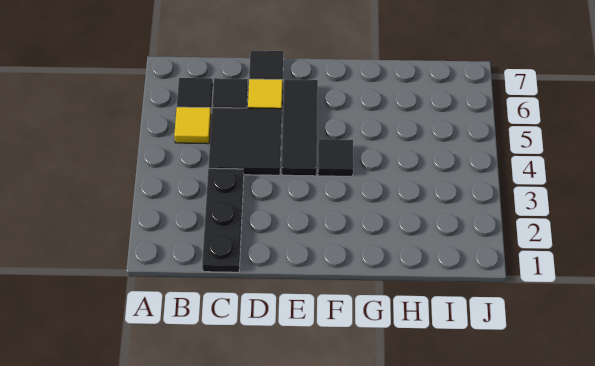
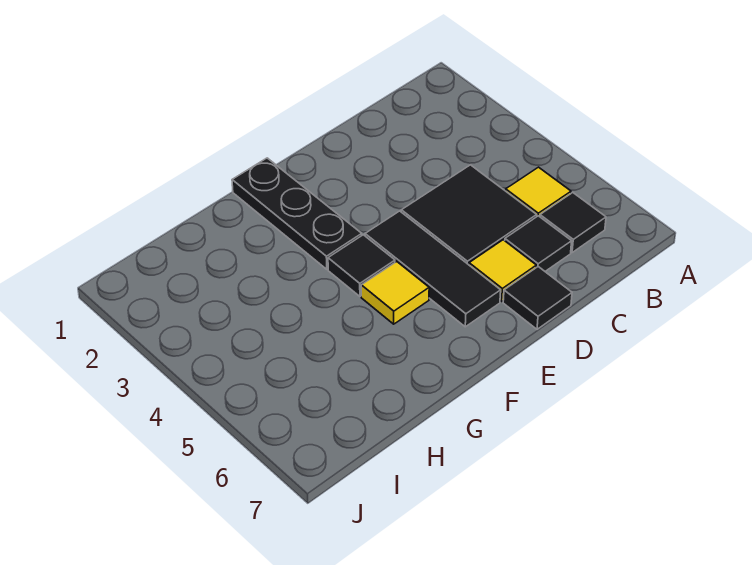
black 1x3 plate [202,168,244,272] -> black 1x3 plate moved to [232,158,362,269]
none -> yellow 1x1 tile [361,262,429,324]

